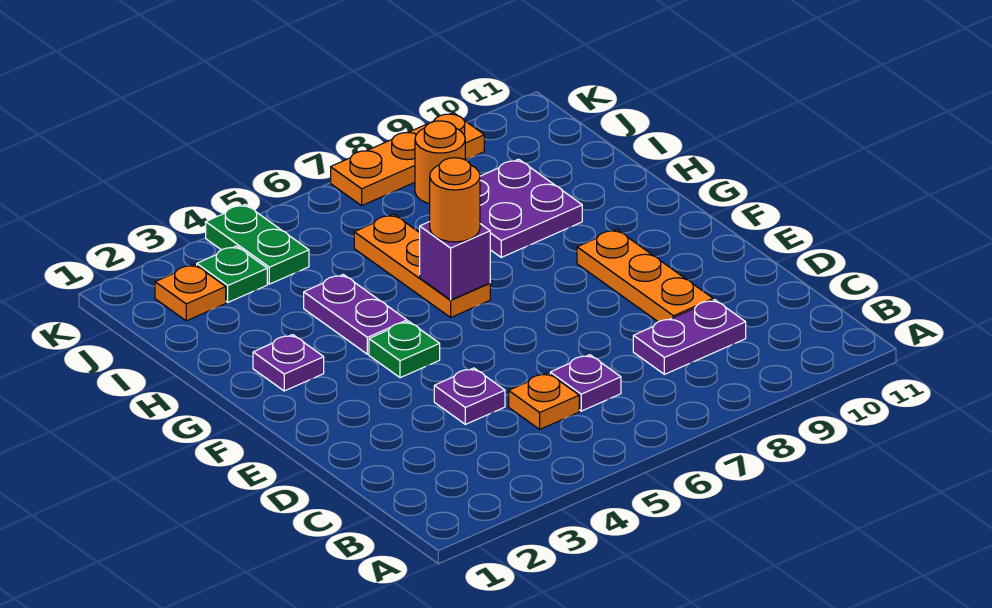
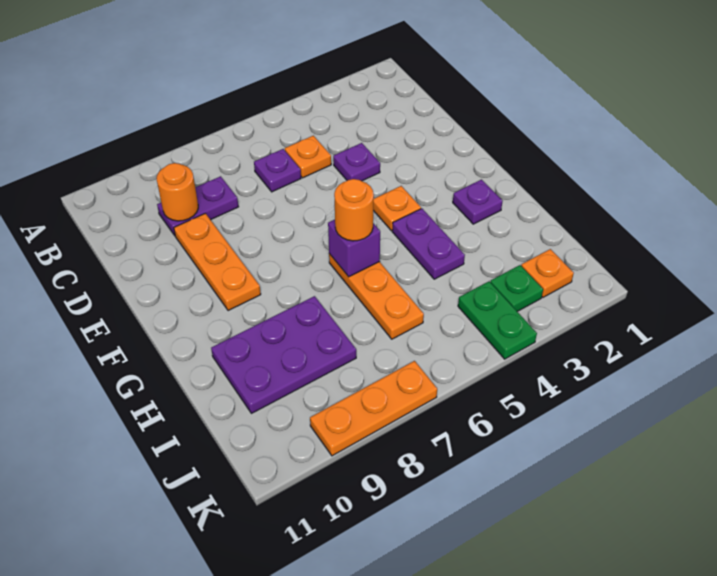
green 1x1 plate [369,321,440,378] -> orange 1x1 plate [373,186,421,231]
purple 2x2 plate [480,159,582,257] -> purple 2x3 plate [211,296,356,413]
orange 1x1 round brick [415,121,465,204] -> orange 1x1 round brick moved to [157,163,198,221]

